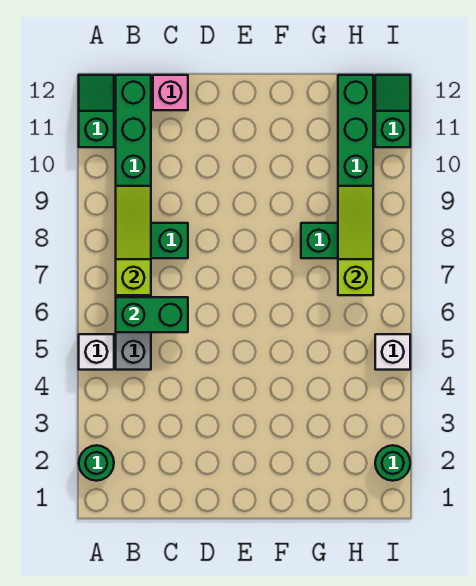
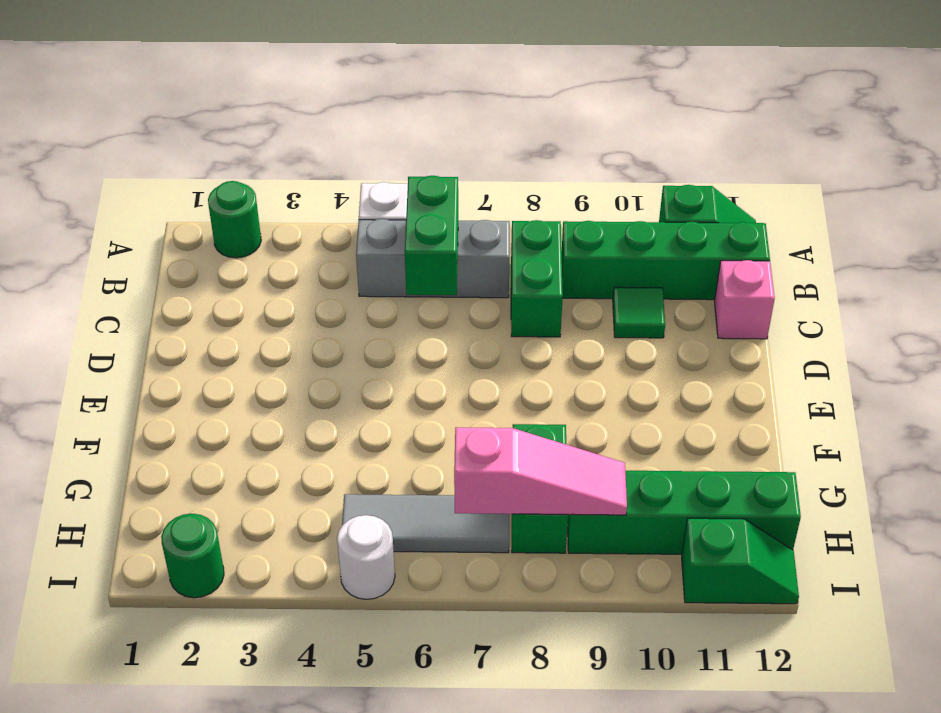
lime 1x3 slope [116,186,151,295] -> none
none -> green 1x1 tile [613,287,665,338]
none -> grey 1x3 tile [342,494,509,553]
lime 1x3 slope [338,186,373,295] -> pink 1x3 slope [454,427,627,515]
white 1x1 brick [375,334,410,370] -> white 1x1 round brick [337,515,395,599]

